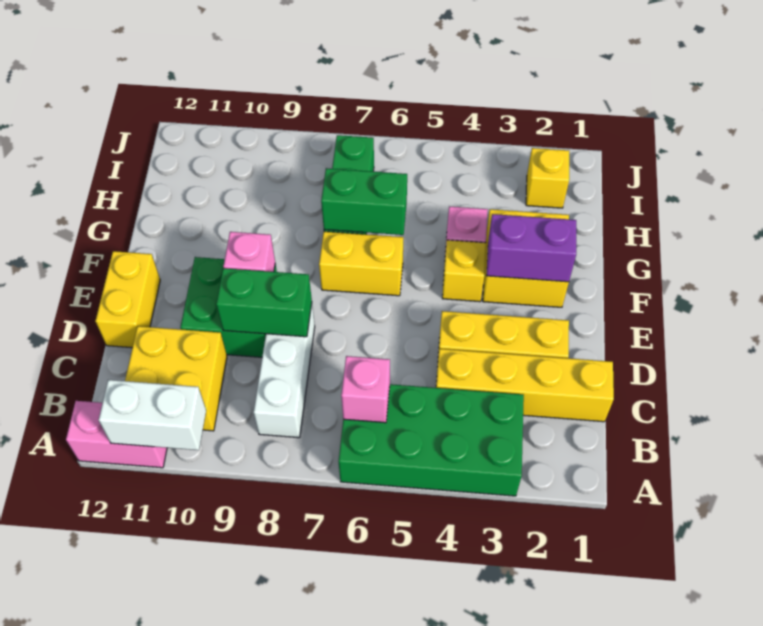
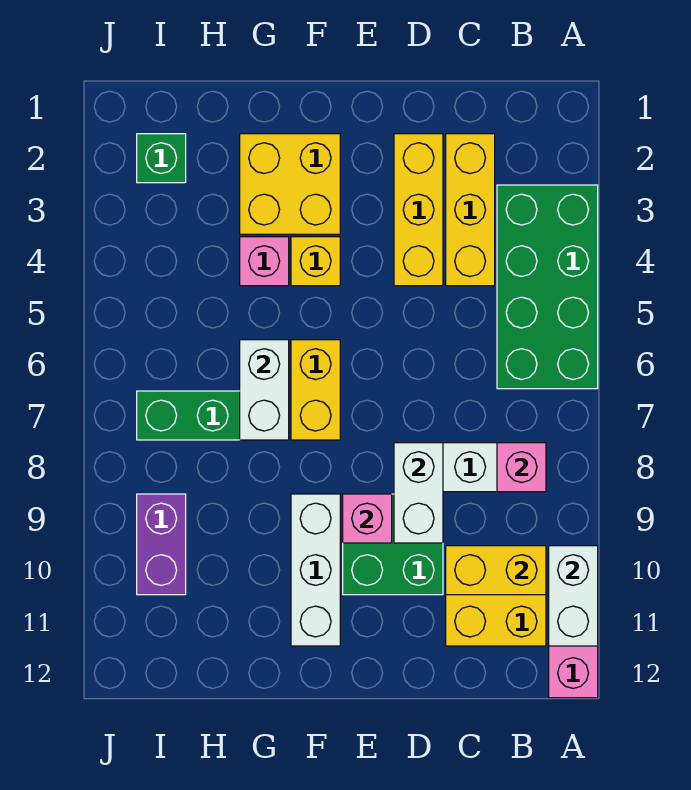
pink 1x1 brick [341,356,390,423] -> pink 1x1 brick moved to [497,443,546,492]
yellow 1x4 brick [436,349,614,422] -> yellow 1x3 brick [446,134,495,286]
green 1x2 brick [216,268,312,337] -> white 1x2 brick [394,443,443,543]
yellow 1x2 brick [96,251,160,348] -> yellow 1x2 brick moved to [446,546,546,595]
purple 1x2 brick [486,214,576,282] -> purple 1x2 brick moved to [137,494,186,595]
none -> white 1x3 brick [291,494,340,646]
green 1x2 brick [321,168,407,235] -> white 1x2 brick [240,340,289,440]
yellow 1x1 brick [526,148,569,208] -> green 1x1 brick [137,134,186,183]

